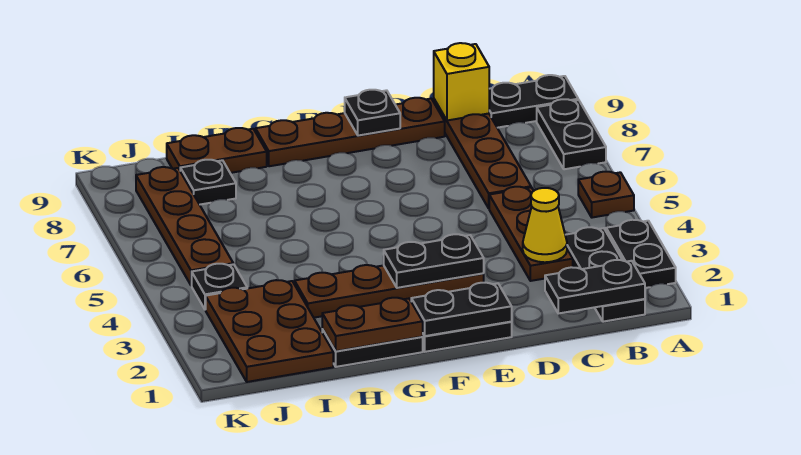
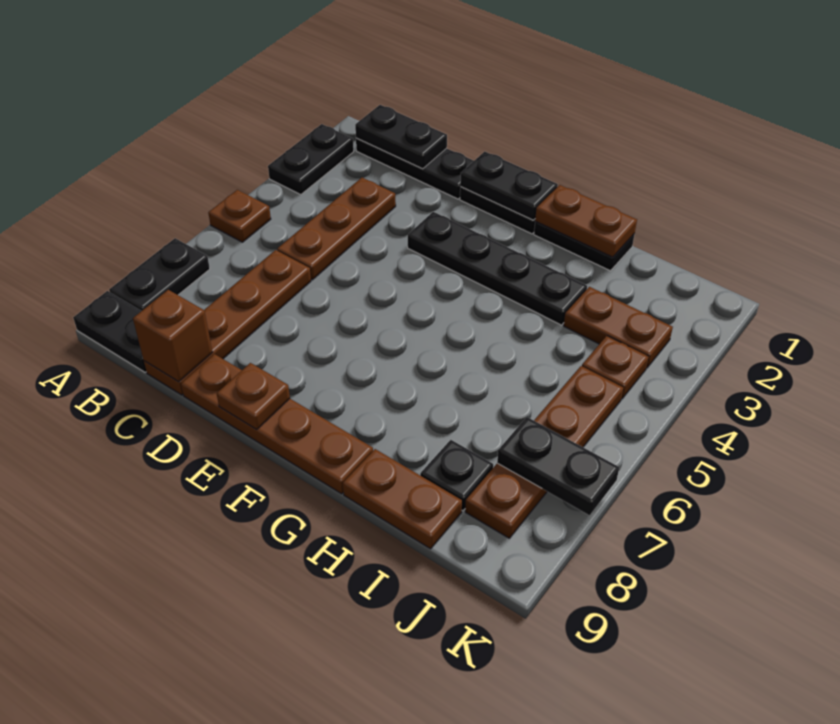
black 1x3 plate [565,227,645,322] -> black 1x3 plate turned to [356,138,474,199]
yellow 1x1 cone [523,188,567,262] -> none
yellow 1x1 brick [434,43,489,120] -> brown 1x1 brick [133,290,213,382]
brown 1x4 plate [295,265,484,318] -> black 1x4 plate [408,212,587,325]
black 1x2 plate [384,234,484,288] -> black 1x2 plate moved to [497,417,619,515]
black 1x1 plate [345,90,400,136] -> brown 1x1 plate [217,363,290,429]
brown 2x3 plate [206,280,333,382] -> brown 1x2 plate [564,287,673,368]
black 1x1 plate [192,264,247,310] -> brown 1x1 plate [582,336,649,399]

